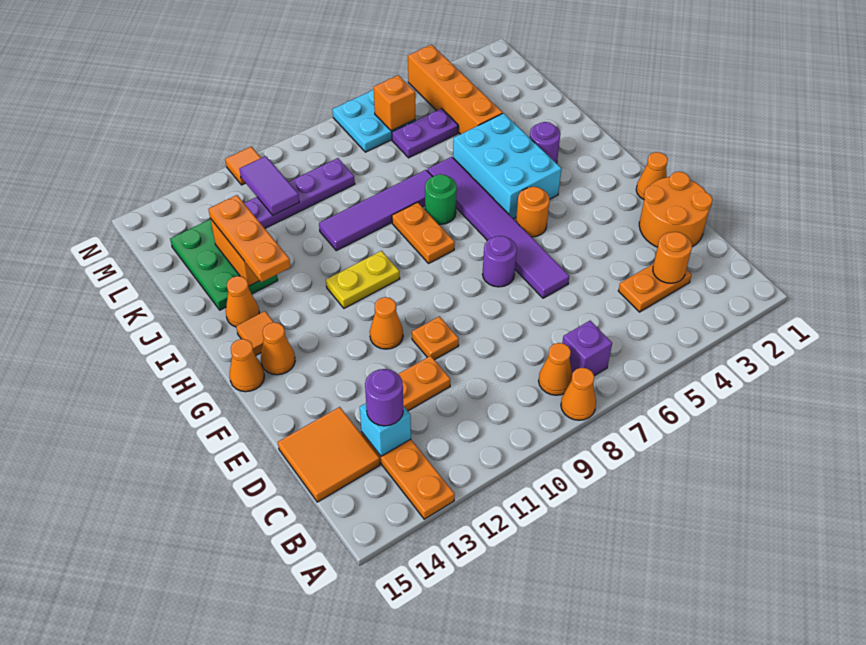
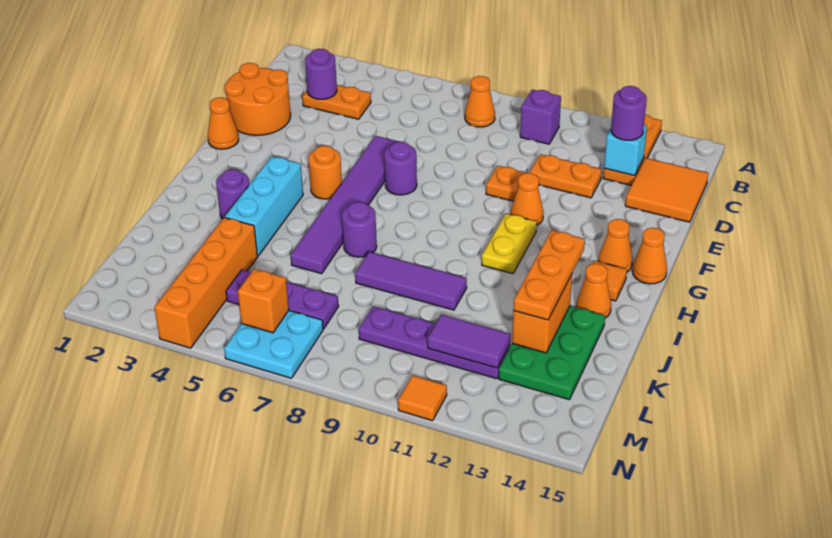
orange 1x1 cone [561,368,596,420] -> none
purple 1x1 brick [562,321,612,376] -> purple 1x1 brick moved to [520,90,561,144]
orange 1x1 round brick [653,232,692,283] -> purple 1x1 round brick [305,49,337,99]
cyan 2x3 brick [453,113,562,219] -> cyan 1x3 brick [225,157,303,256]
orange 1x2 plate [392,202,455,263] -> none
yellow 1x2 plate [326,251,400,308] -> yellow 1x2 plate turned to [482,214,537,274]
green 1x1 round brick [425,174,457,224] -> purple 1x1 round brick [342,202,377,257]
purple 1x4 tile [319,170,433,251] -> purple 1x3 tile [355,252,467,310]
purple 1x2 plate [392,108,458,158] -> purple 1x3 plate [226,270,339,329]
purple 1x2 tile [240,156,299,215] -> purple 1x2 tile turned to [428,315,510,368]

